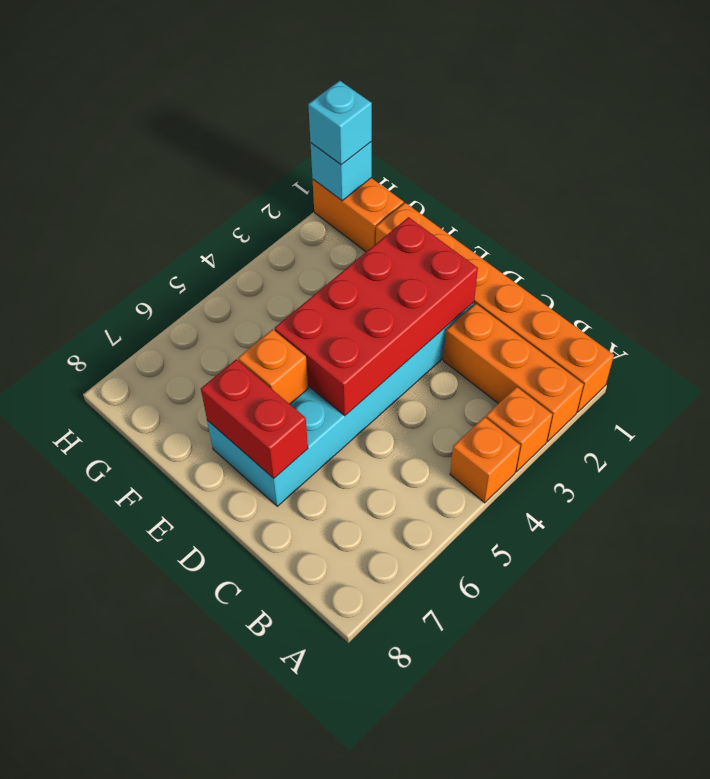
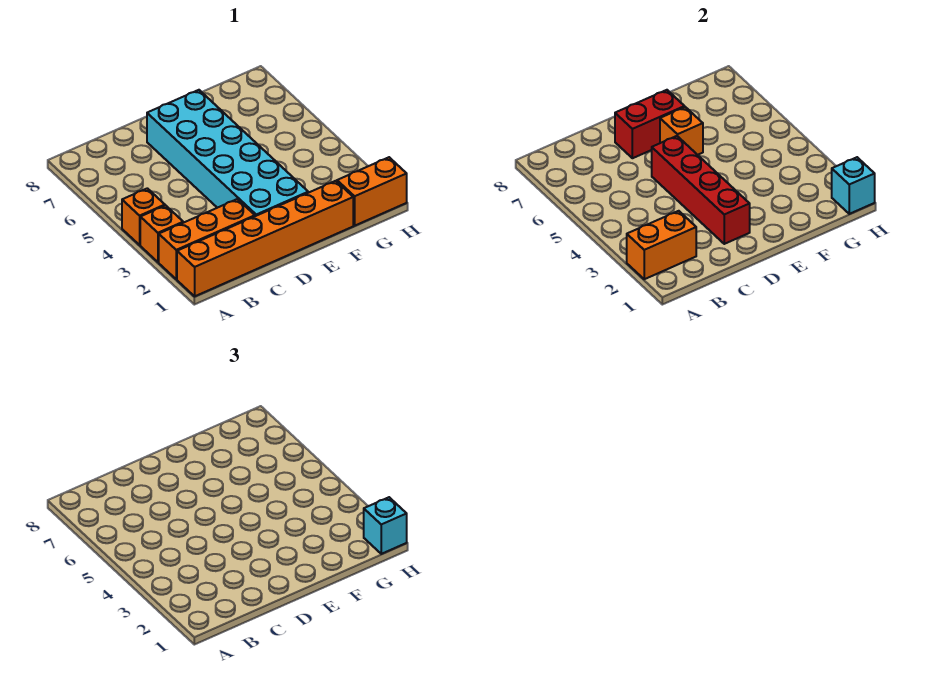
none -> orange 1x2 brick [627,211,696,279]
red 2x4 brick [274,217,478,416] -> red 1x4 brick [652,136,750,244]

